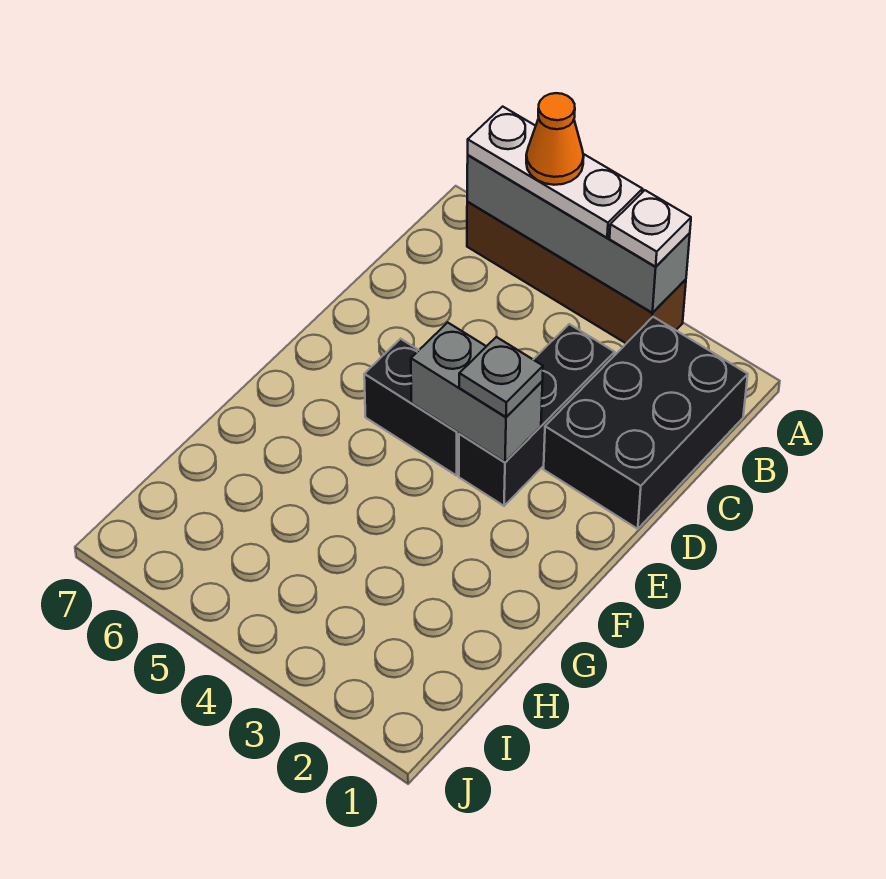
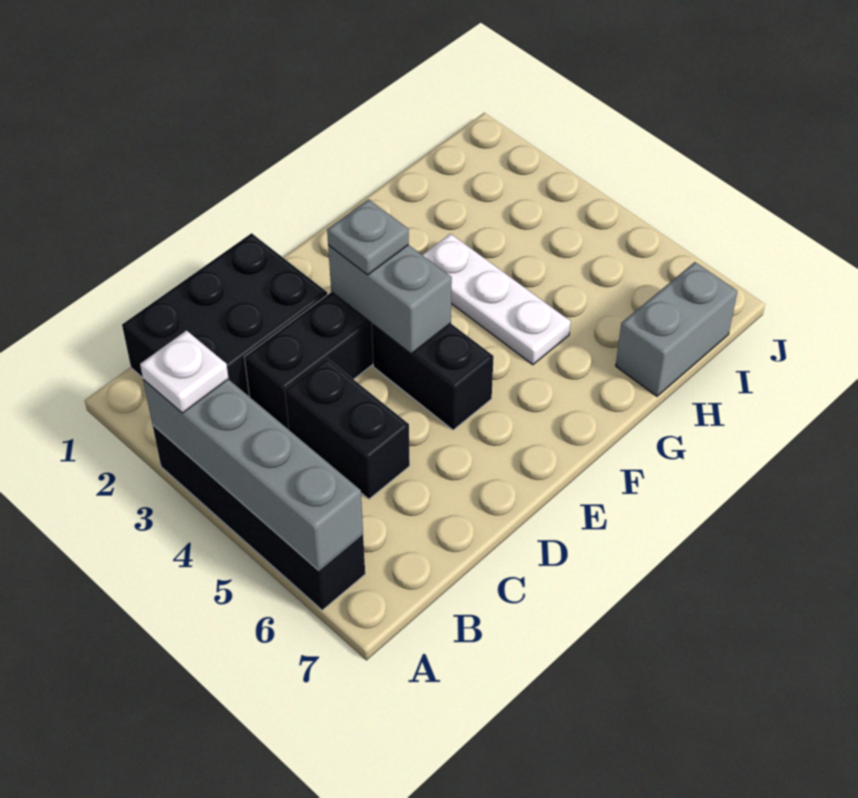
brown 1x4 brick [467,201,686,343] -> black 1x4 brick [153,425,365,610]
white 1x3 plate [468,107,643,238] -> white 1x3 plate moved to [423,234,571,365]
orange 1x1 cone [526,93,584,185] -> none
none -> black 1x2 brick [285,358,410,499]
none -> grey 1x2 brick [616,262,737,396]

